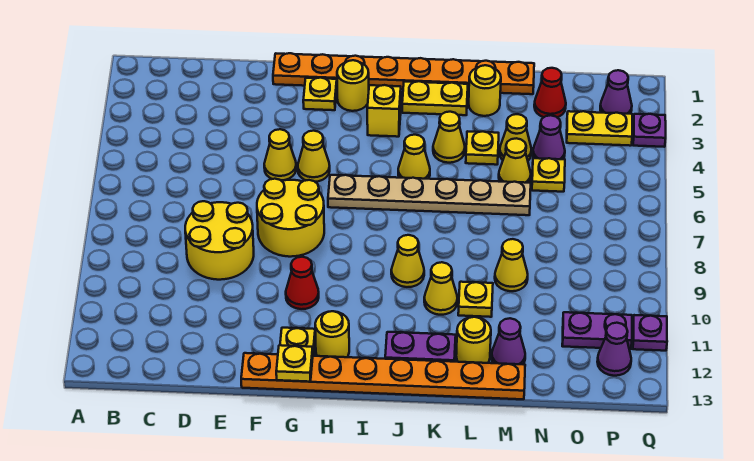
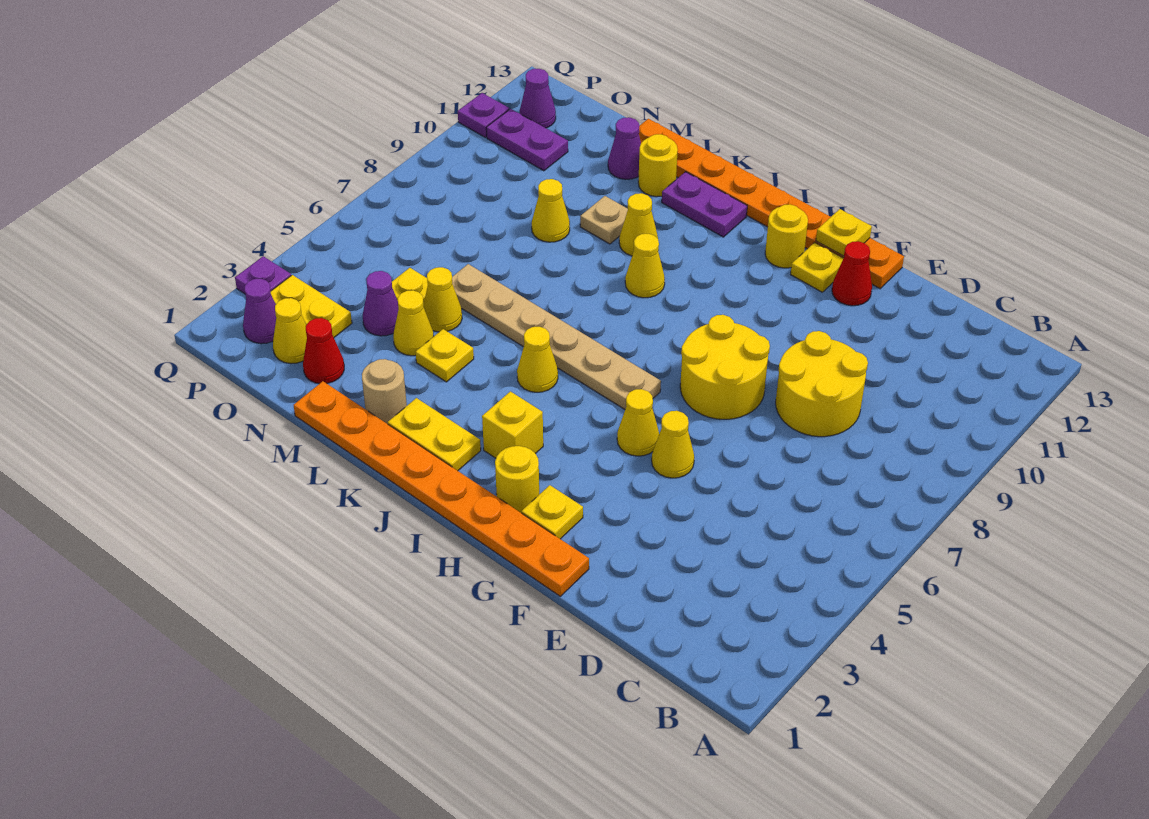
red 1x1 cone [286,257,319,309] -> red 1x1 cone moved to [832,241,872,306]
yellow 1x1 cone [433,112,465,163] -> yellow 1x1 cone moved to [273,298,307,364]
yellow 1x1 round brick [469,65,501,116] -> tan 1x1 round brick [362,359,407,424]
yellow 1x1 plate [458,282,493,317] -> tan 1x1 plate [580,196,628,244]

